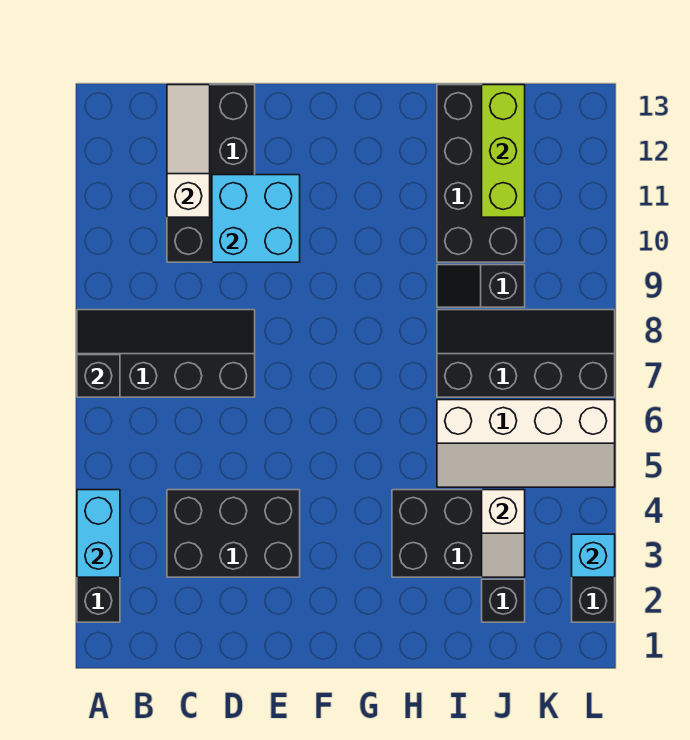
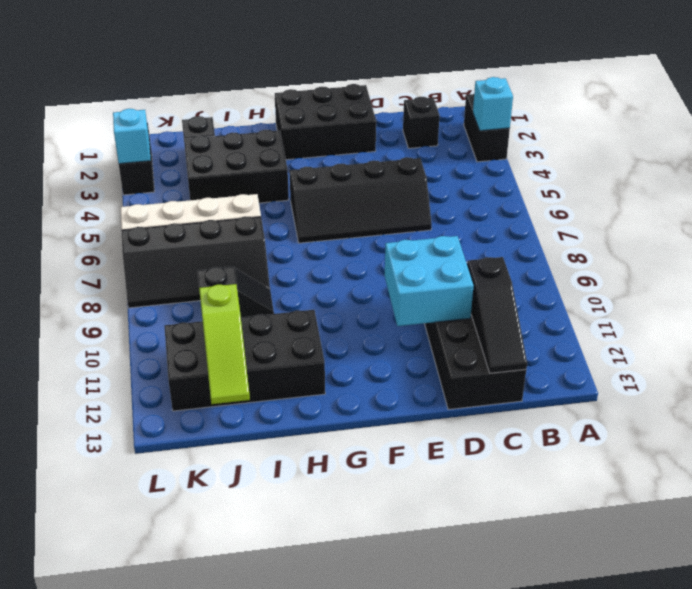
cyan 1x2 brick [77,490,120,577] -> cyan 1x1 brick [473,77,513,131]
black 2x4 slope [77,310,255,397] -> black 2x4 slope moved to [289,157,432,243]
black 1x1 brick [77,355,120,397] -> black 1x1 brick moved to [403,97,440,148]
black 2x3 brick [167,490,300,577] -> black 2x3 brick moved to [275,84,376,160]
white 1x3 slope [167,85,210,217] -> black 1x3 slope [467,257,527,373]
black 2x4 brick [437,85,525,262] -> black 2x4 brick turned to [164,310,325,411]
white 1x2 slope [482,490,525,577] -> none
lime 1x3 brick [482,85,525,217] -> lime 1x3 slope [199,284,250,404]

